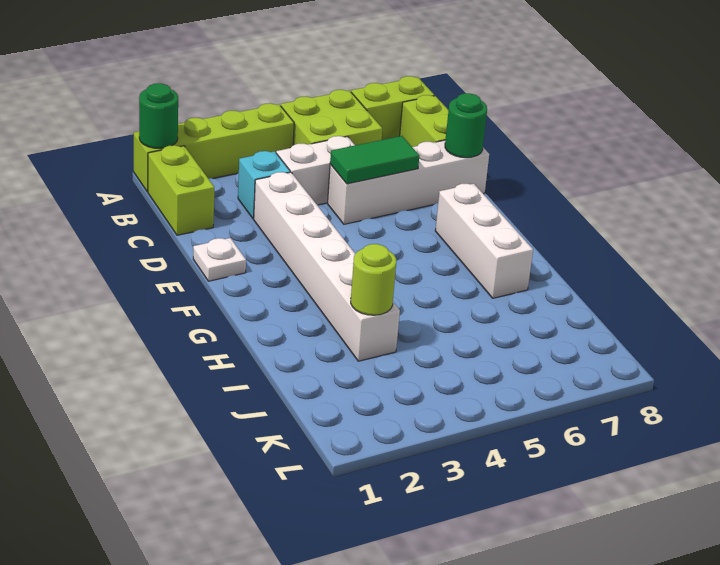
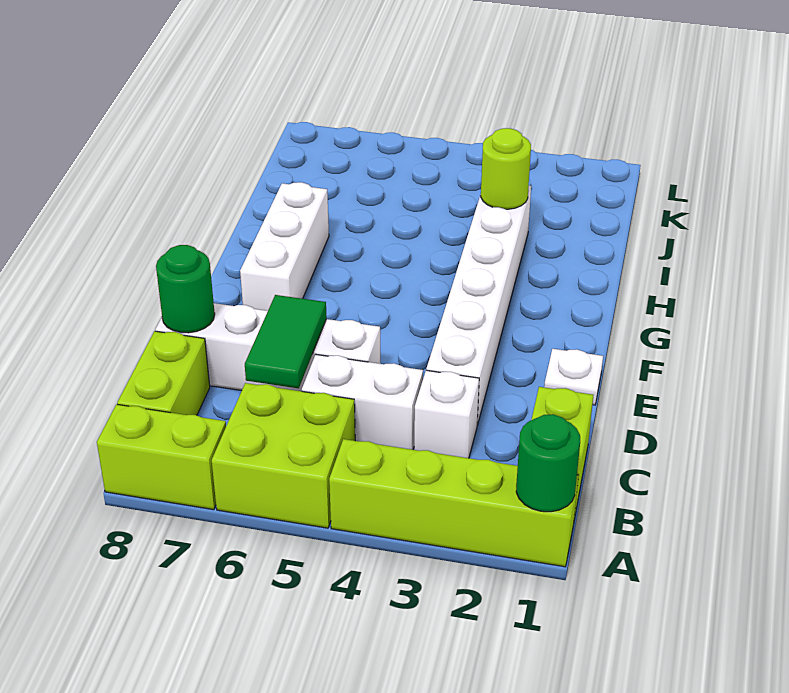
cyan 1x1 brick [238,151,290,219] -> white 1x1 brick [414,370,479,458]
green 1x2 tile [330,136,419,184] -> green 1x2 tile turned to [245,295,327,388]

